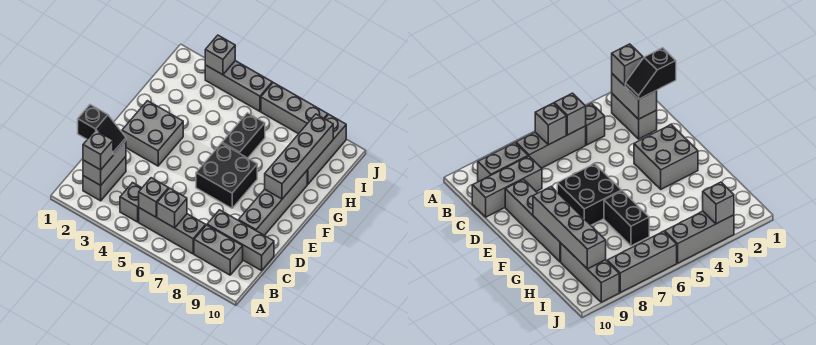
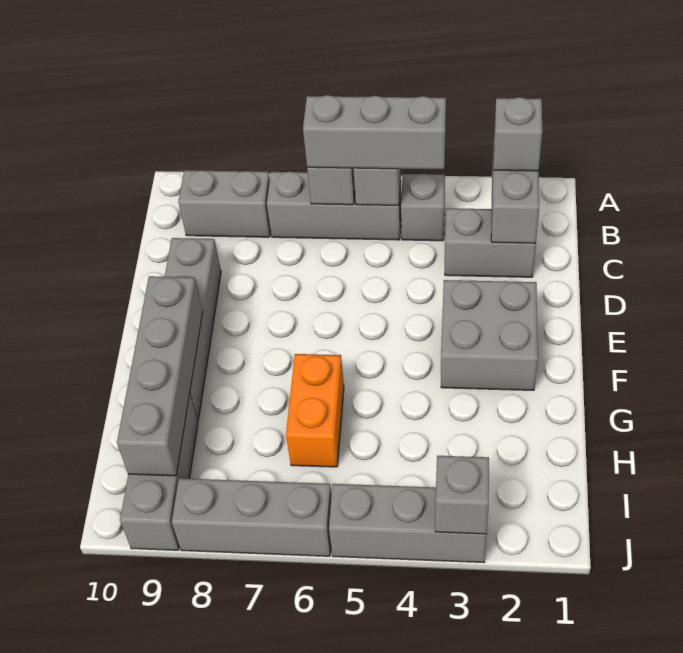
grey 1x2 brick [83,157,126,201] -> grey 1x2 brick turned to [445,208,536,277]
black 1x2 slope [78,105,126,155] -> none
grey 1x3 brick [207,210,274,271] -> grey 1x3 brick moved to [303,95,446,169]
black 2x2 brick [196,143,257,208] -> none
black 1x2 brick [222,113,265,158] -> orange 1x2 brick [286,354,344,467]

